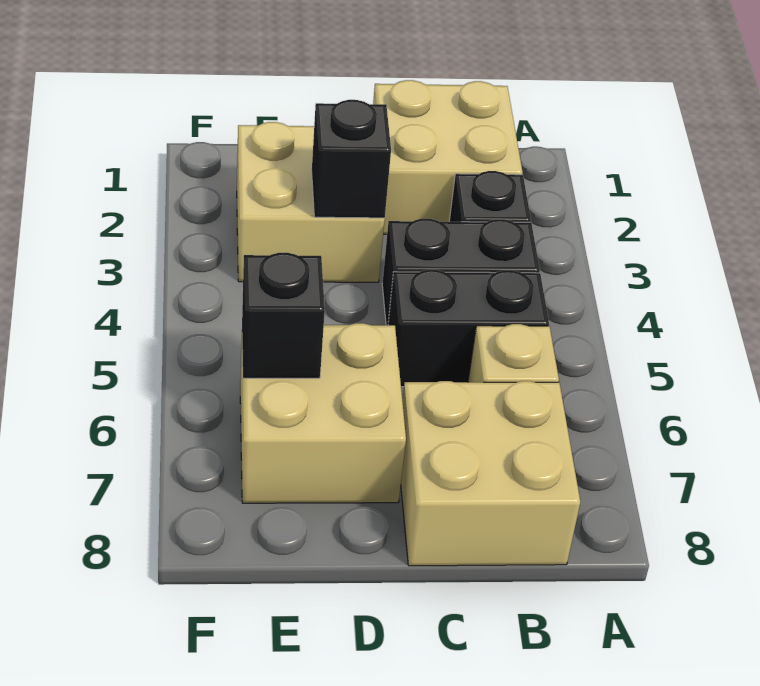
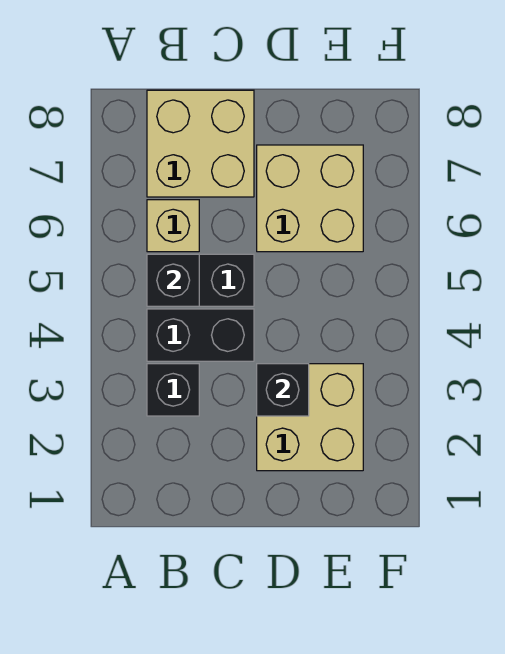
tan 2x2 brick [373,80,523,234] -> none
black 1x1 brick [242,253,325,378] -> black 1x1 brick moved to [147,254,199,306]

